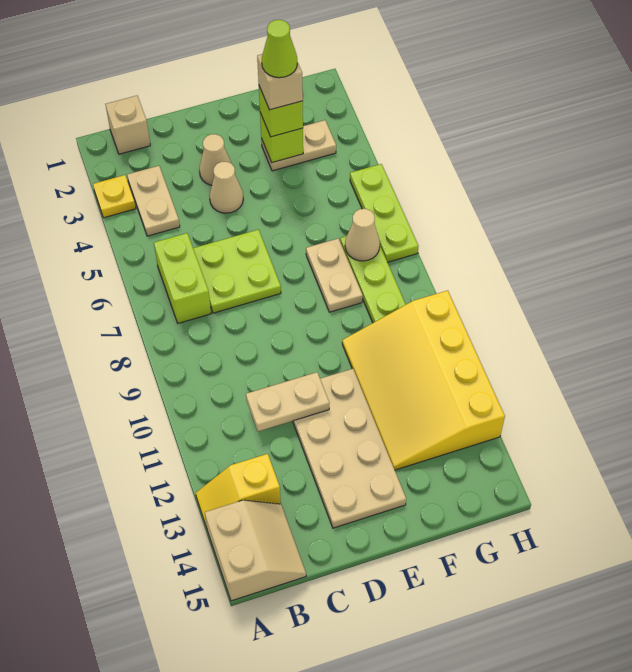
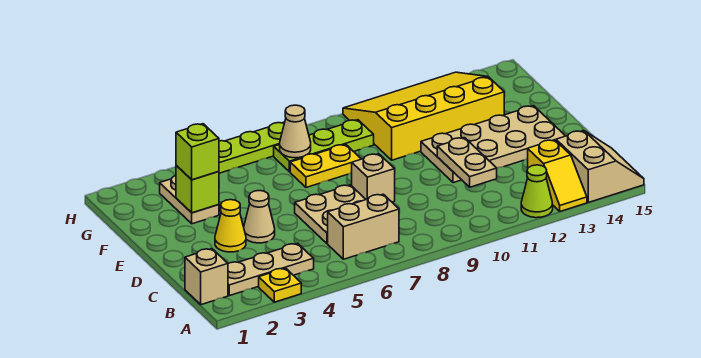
tan 2x2 slope [205,500,306,601] -> tan 2x2 slope turned to [556,131,644,202]
tan 1x2 plate [127,166,180,236] -> tan 1x3 plate [228,243,314,296]
lime 1x2 brick [154,233,211,323] -> tan 1x2 brick [328,194,399,259]
lime 2x2 plate [193,230,281,313] -> tan 2x2 plate [295,185,366,244]
tan 1x1 cone [199,134,231,185] -> yellow 1x1 cone [215,200,246,252]
tan 1x1 brick [257,54,303,110] -> tan 1x1 brick moved to [352,154,395,202]
lime 1x1 cone [262,20,297,78] -> lime 1x1 cone moved to [521,165,553,218]
tan 1x2 plate [306,238,363,312] -> yellow 1x2 plate [290,144,361,187]
yellow 3x4 slope [342,290,505,470] -> yellow 3x4 slope turned to [343,72,504,160]

